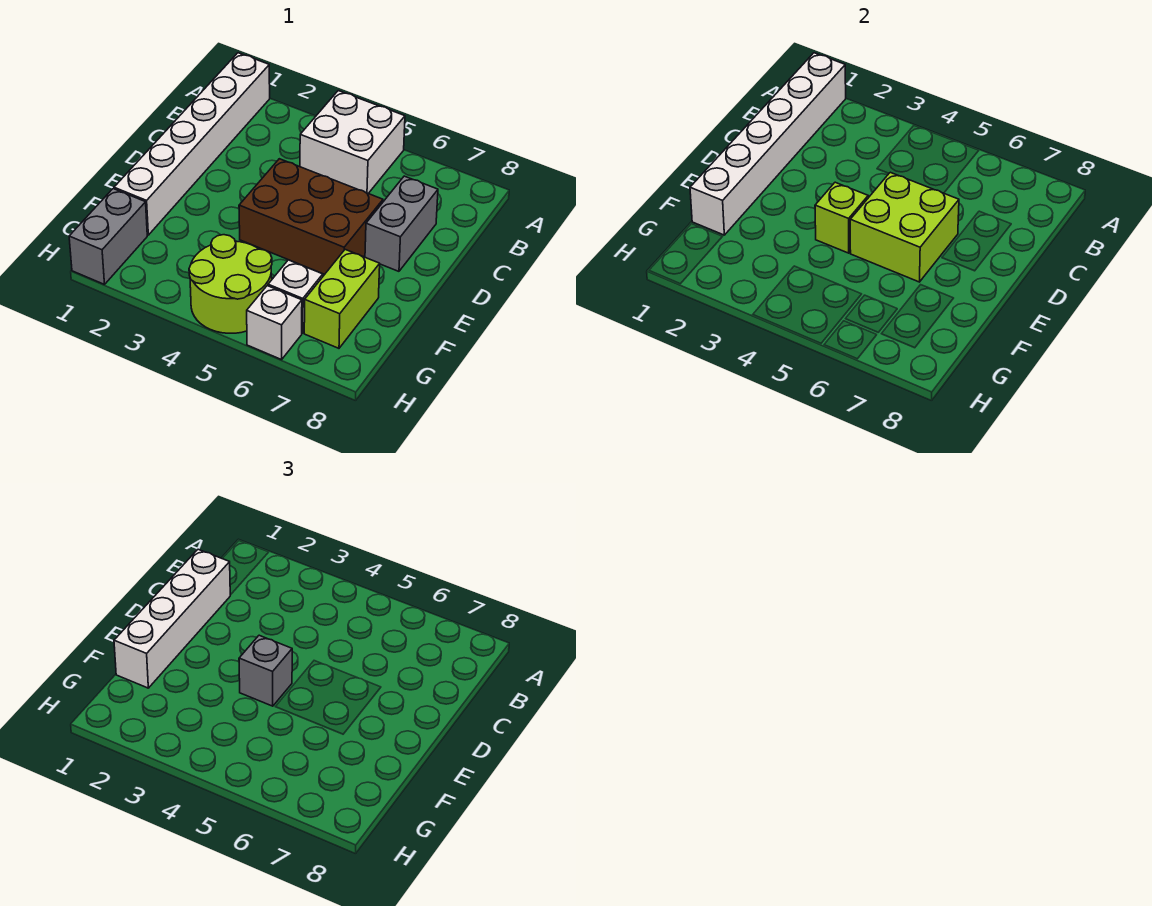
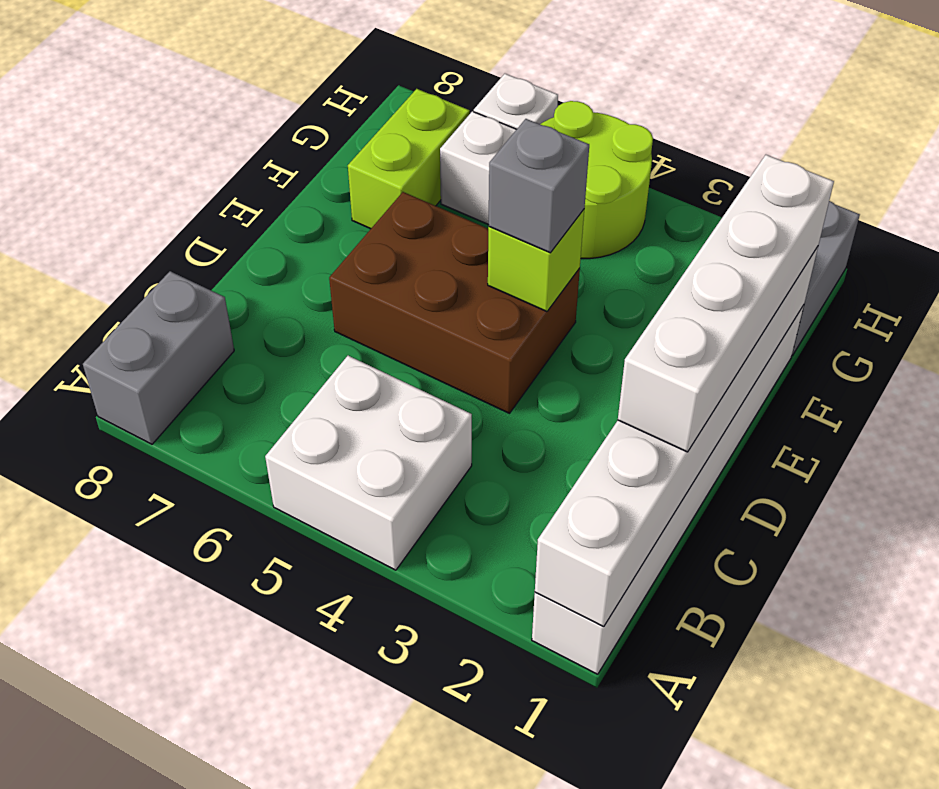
grey 1x2 brick [365,176,438,271] -> grey 1x2 brick moved to [83,271,234,444]
lime 2x2 brick [850,172,959,282] -> none

